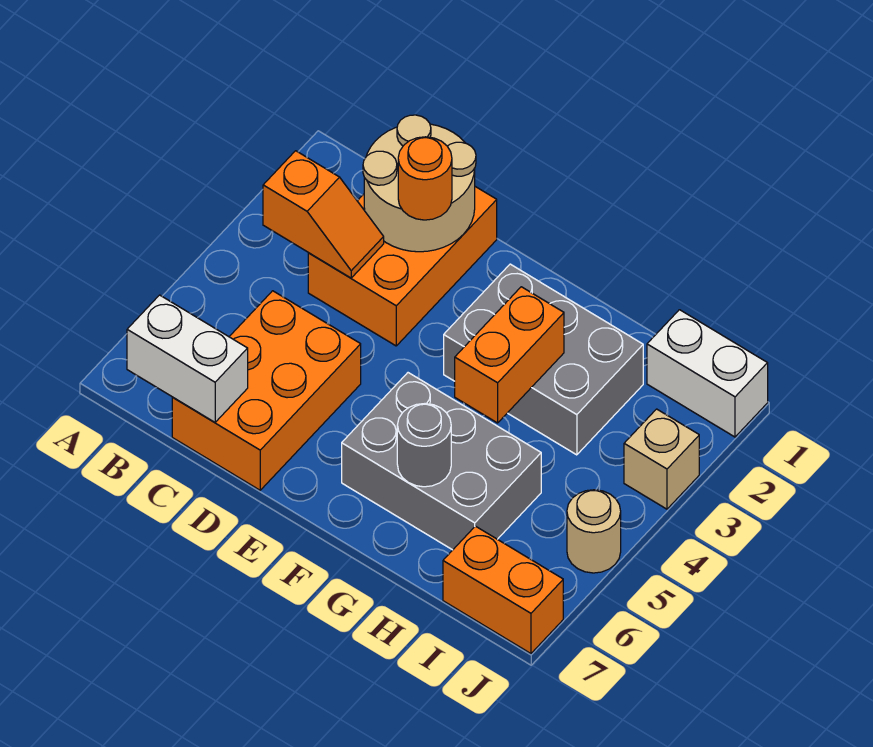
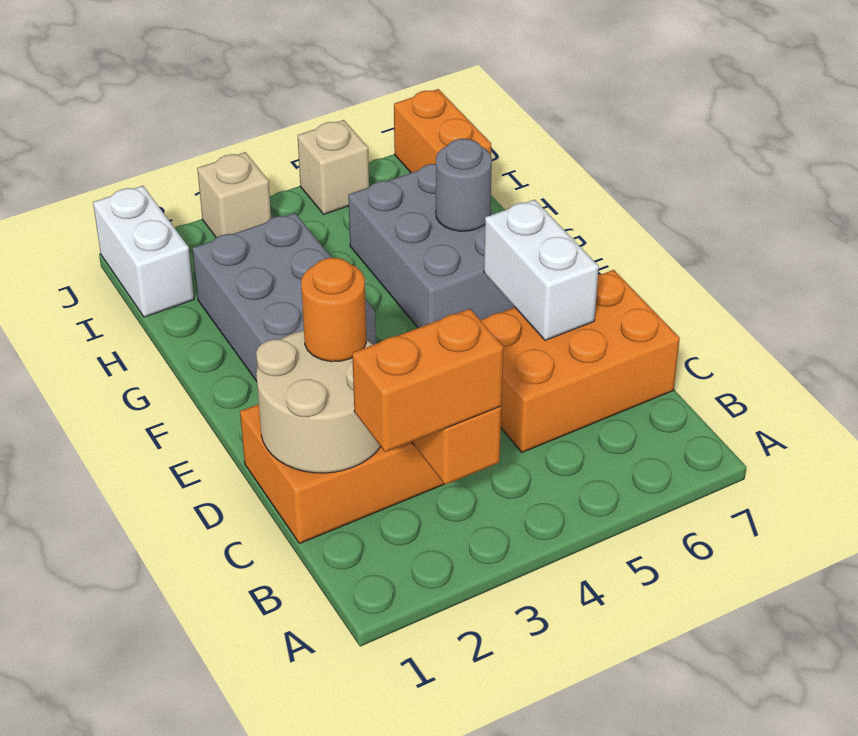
white 1x2 brick [127,295,248,422] -> white 1x2 brick moved to [484,200,599,340]
orange 1x2 brick [455,287,564,423] -> orange 1x2 brick moved to [352,309,503,452]
tan 1x1 round brick [567,490,621,573] -> tan 1x1 brick [298,120,369,214]

